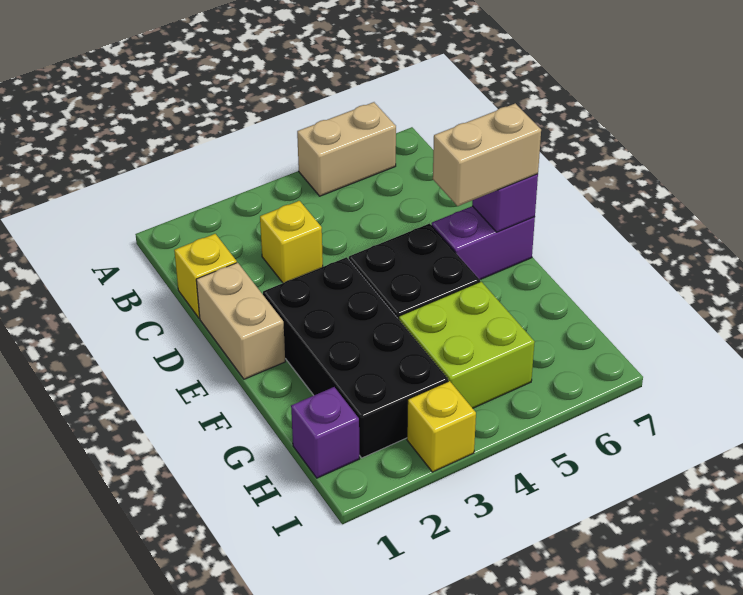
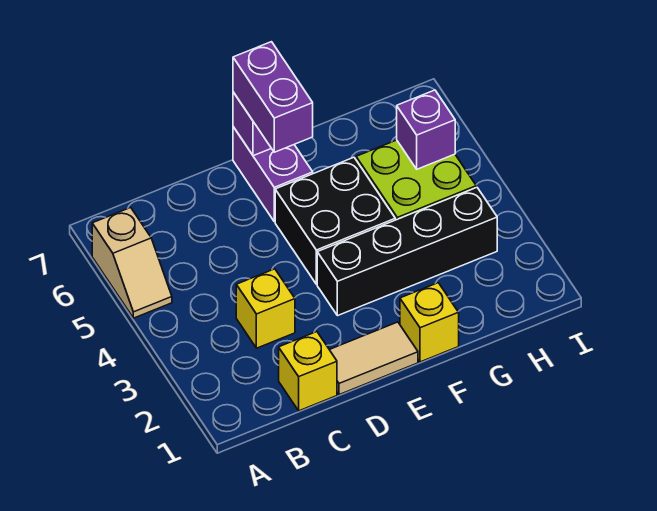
tan 1x2 brick [297,102,396,196] -> tan 1x2 slope [92,208,172,318]
tan 1x2 brick [196,263,285,379] -> tan 1x2 tile [330,322,418,395]
black 2x4 brick [263,257,448,458] -> black 1x4 brick [317,187,497,316]
tan 1x2 brick [433,103,541,206] -> purple 1x2 brick [233,42,313,152]
purple 1x1 brick [291,387,359,478] -> purple 1x1 brick moved to [397,90,455,169]
yellow 1x1 brick [407,381,476,472] -> yellow 1x1 brick moved to [400,283,459,362]

